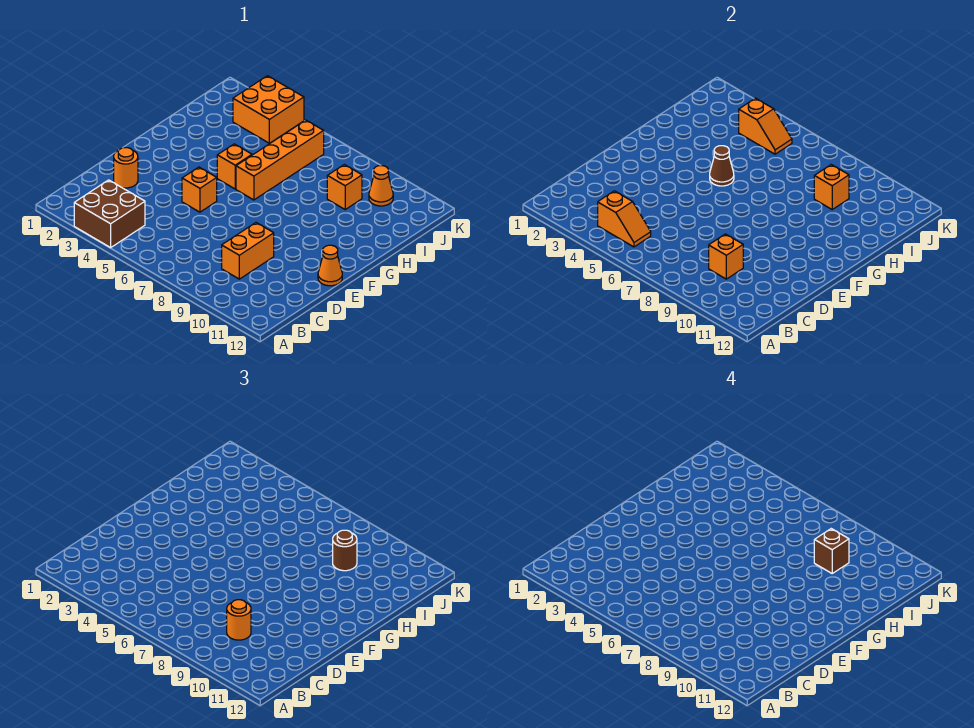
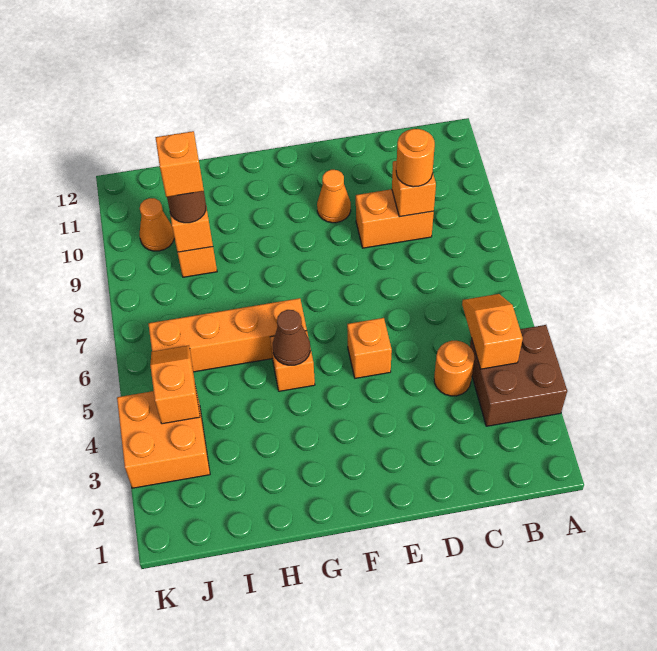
orange 1x1 round brick [114,148,138,188] -> orange 1x1 round brick moved to [434,341,474,396]
orange 1x1 cone [318,245,342,286] -> orange 1x1 cone moved to [317,170,351,223]
brown 1x1 brick [814,529,849,573] -> orange 1x1 brick [155,131,204,197]

